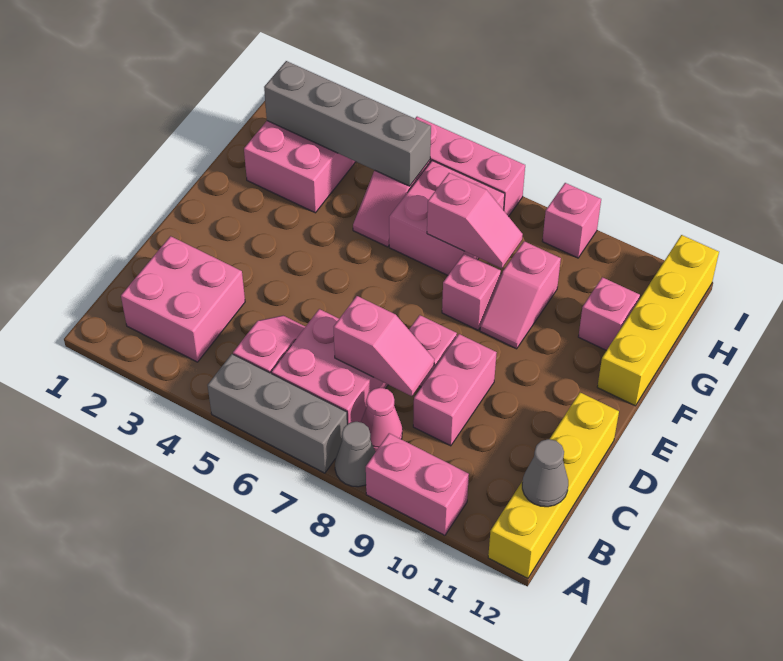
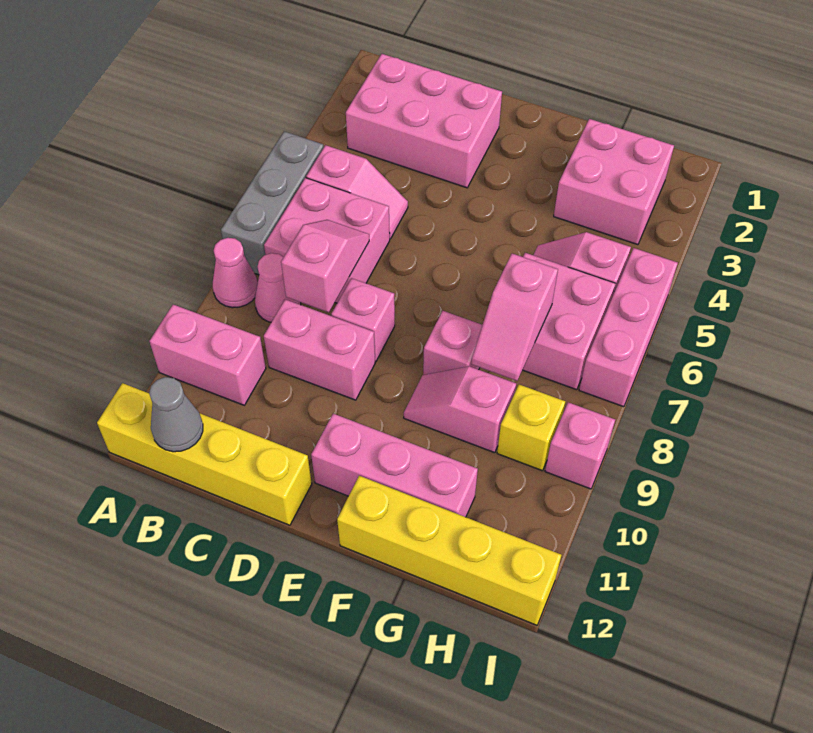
grey 1x1 cone [335,422,375,487] -> pink 1x1 cone [213,238,258,308]
pink 1x2 brick [366,433,469,535] -> pink 1x2 brick turned to [149,305,266,405]
pink 2x2 brick [121,236,245,362] -> pink 2x3 brick [346,54,502,188]
pink 1x2 slope [334,296,434,396] -> pink 1x2 slope turned to [281,220,369,313]
pink 1x1 brick [578,277,640,350] -> pink 1x3 brick [311,414,478,517]
grey 1x4 brick [264,61,431,186] -> none
none -> yellow 1x1 brick [497,385,565,471]

